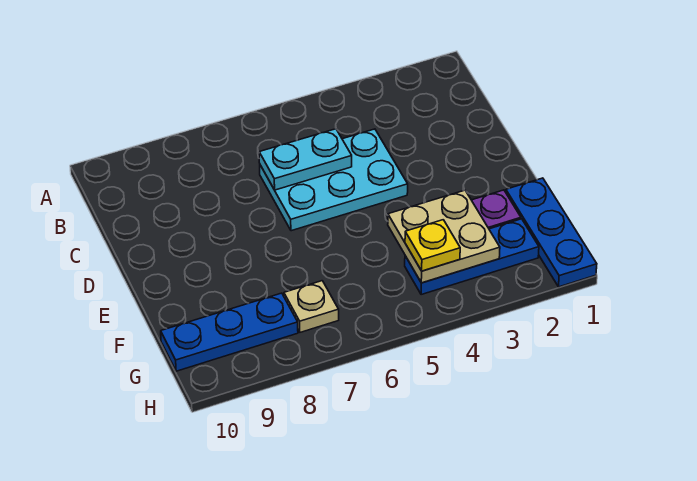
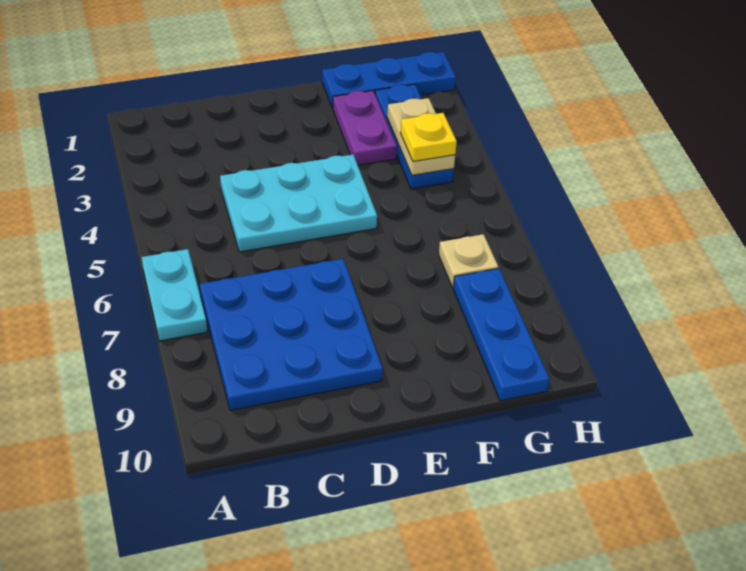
none -> blue 3x3 plate [200,259,383,410]
cyan 2x3 plate [260,129,408,231] -> cyan 2x3 plate turned to [220,155,377,252]
cyan 1x2 plate [259,129,352,190] -> cyan 1x2 plate moved to [142,249,207,341]
tan 2x2 plate [388,190,500,283] -> tan 1x2 plate [387,98,455,175]

